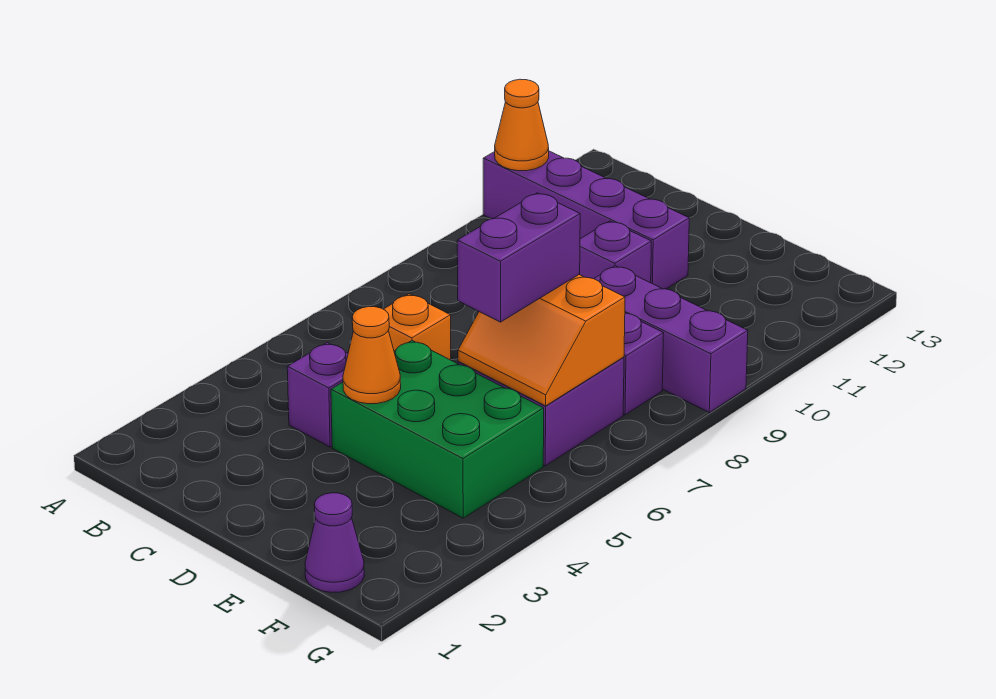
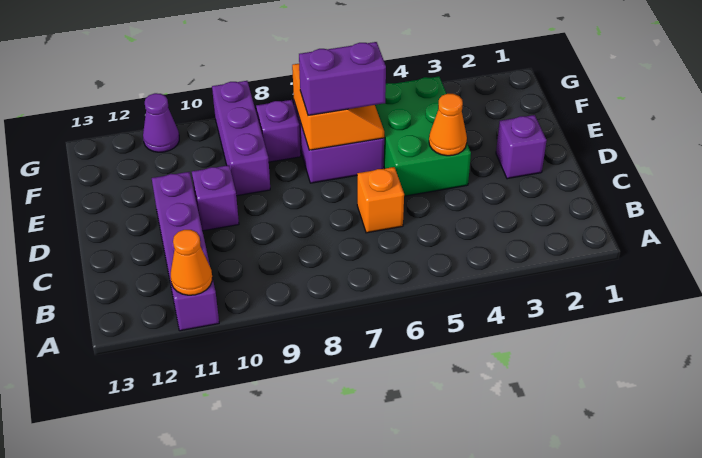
purple 1x1 brick [287,343,348,447] -> purple 1x1 brick moved to [496,115,547,179]
purple 1x1 cone [305,493,364,592] -> purple 1x1 cone moved to [143,93,179,152]

